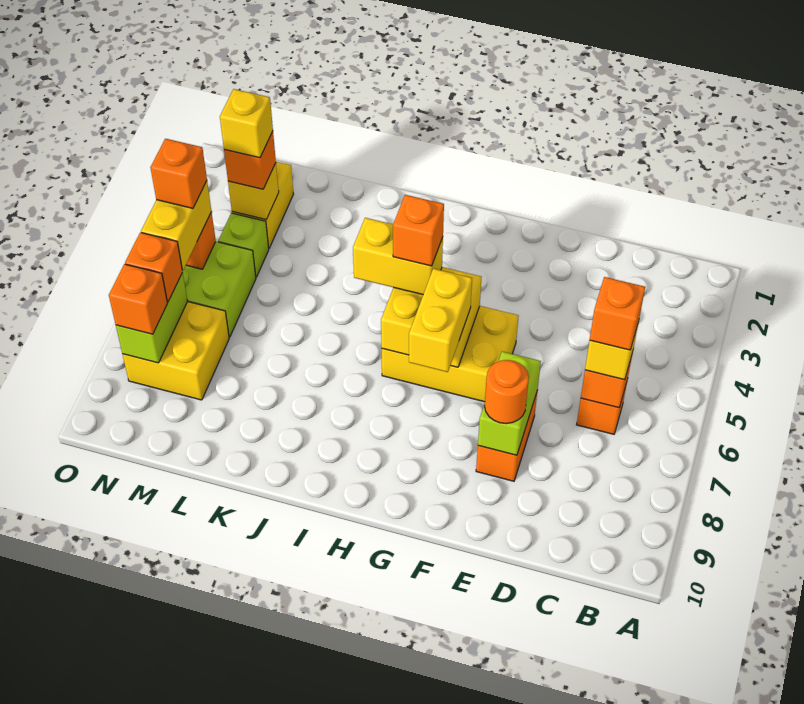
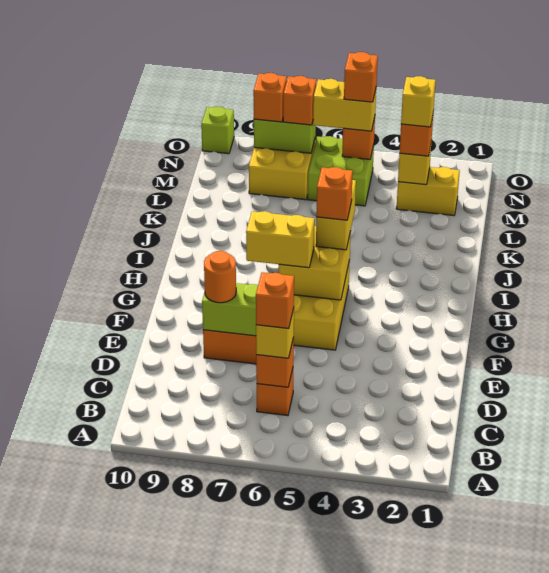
lime 1x1 brick [218,213,269,277] -> lime 1x1 brick moved to [201,106,234,154]

